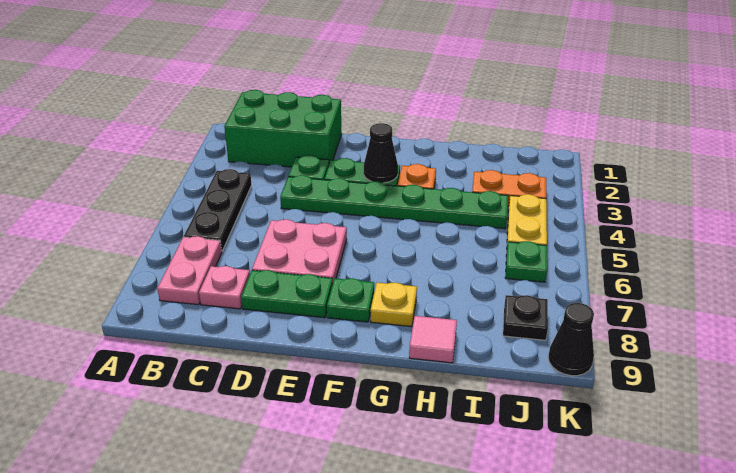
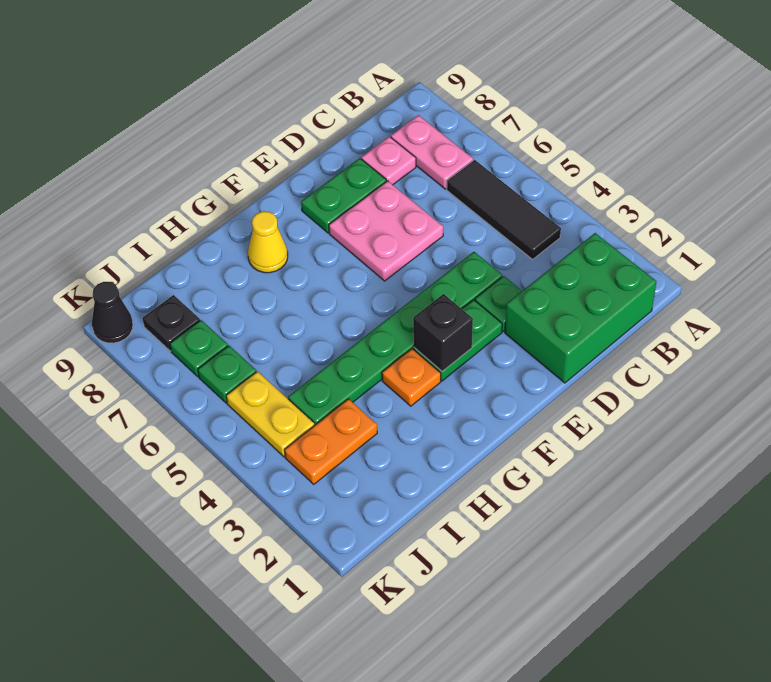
black 1x3 plate [184,169,252,251] -> black 1x3 tile [447,160,561,259]
black 1x1 cone [364,123,398,183] -> black 1x1 brick [413,294,473,371]
green 1x1 plate [327,278,374,322] -> green 1x1 plate moved to [170,320,228,377]
yellow 1x1 plate [371,282,417,327] -> yellow 1x1 cone [248,211,288,273]
pink 1x1 tile [409,316,457,363] -> none

